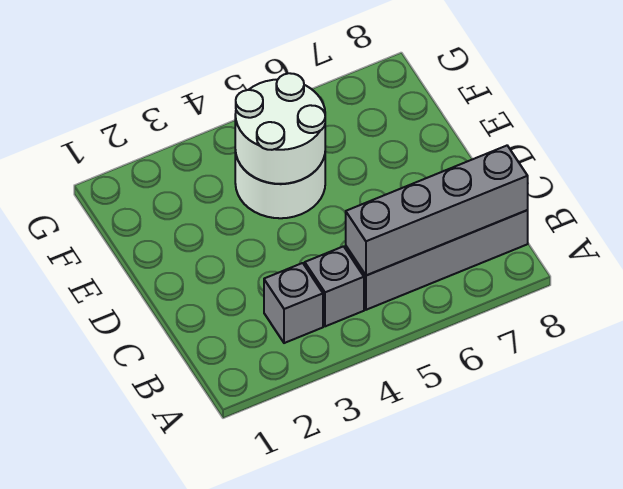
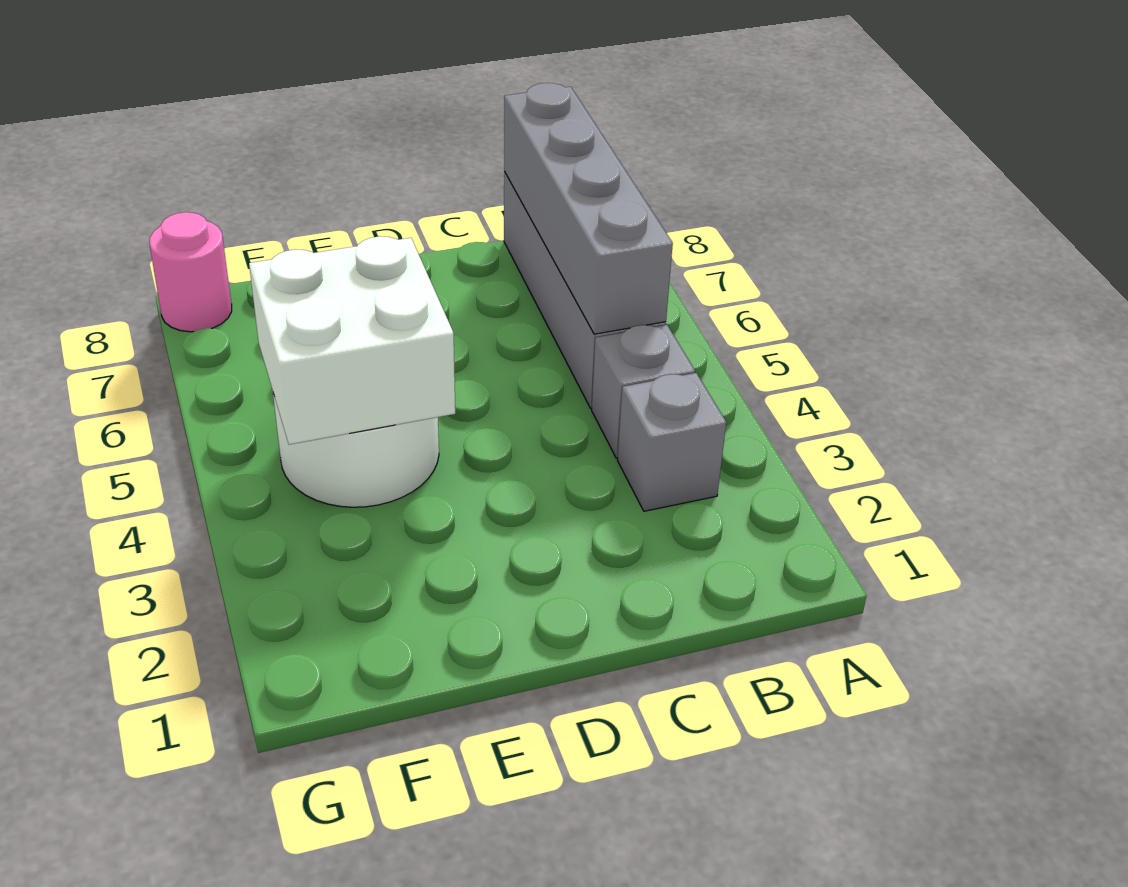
white 2x2 round brick [235,73,325,184] -> white 2x2 brick [249,236,455,445]
none -> pink 1x1 round brick [149,212,232,332]

